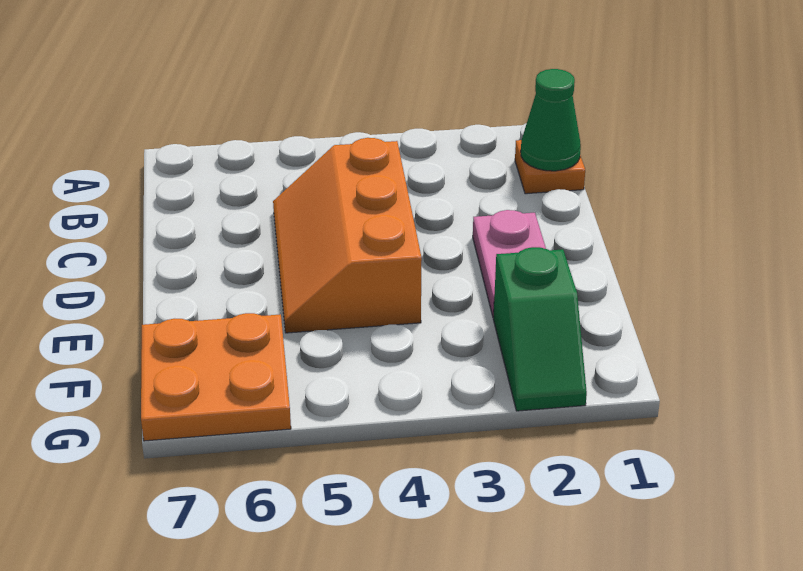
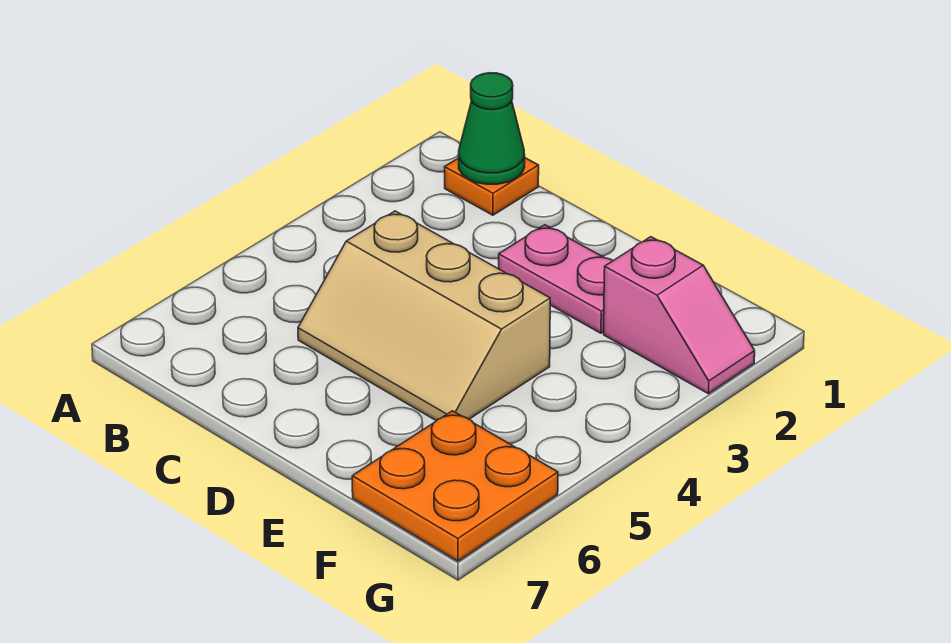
orange 2x3 slope [273,138,422,333] -> tan 2x3 slope [298,211,550,421]
green 1x2 slope [493,247,587,411] -> pink 1x2 slope [604,237,755,394]

